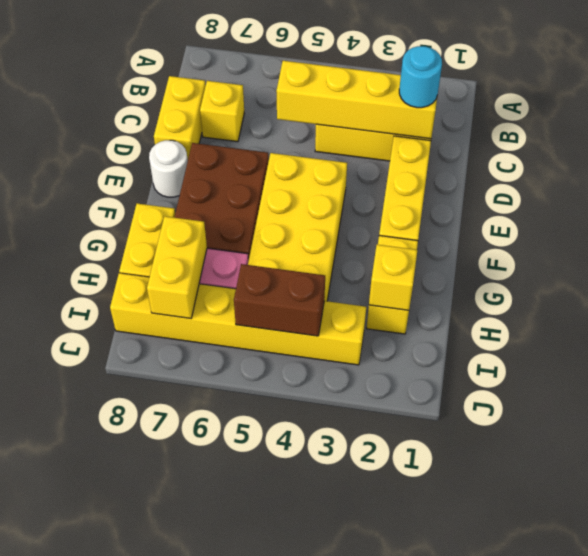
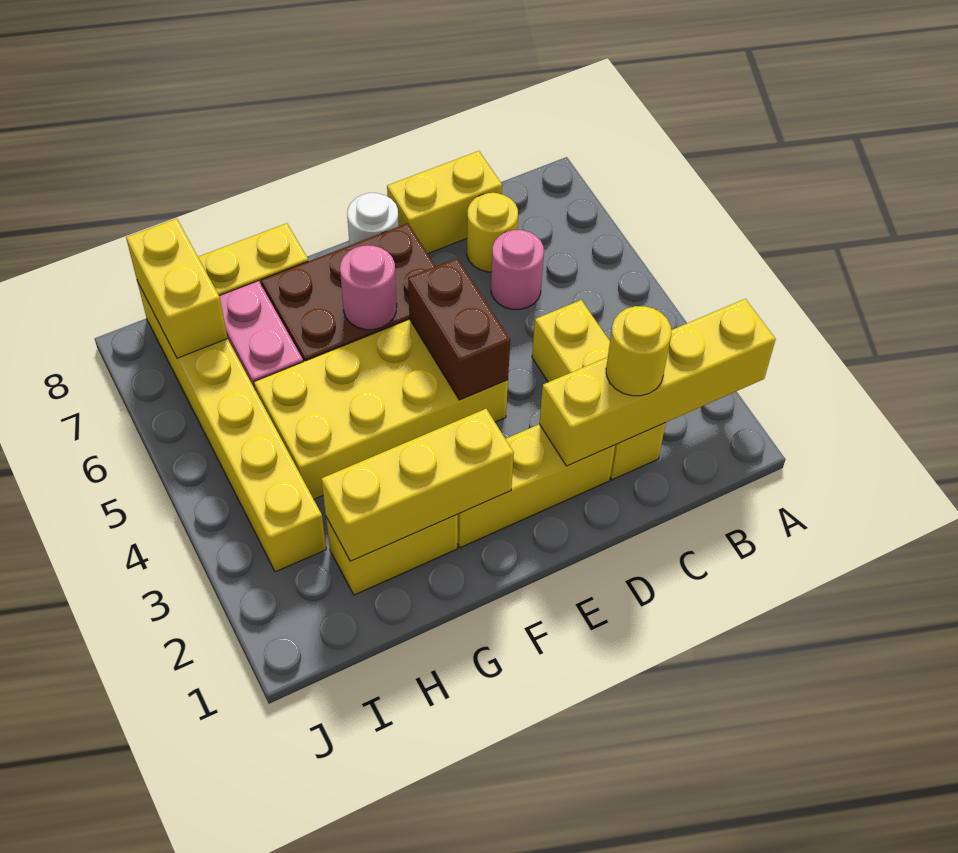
yellow 1x4 brick [276,61,437,139] -> yellow 1x4 brick turned to [539,299,776,466]
cyan 1x1 round brick [399,46,442,108] -> yellow 1x1 round brick [606,306,672,396]
none -> pink 1x1 round brick [491,230,544,309]
yellow 1x1 brick [200,81,244,142] -> yellow 1x1 round brick [467,193,518,272]
none -> pink 1x1 round brick [340,245,397,330]
yellow 1x1 brick [369,245,417,310] -> yellow 1x3 brick [321,409,514,561]
yellow 1x2 brick [147,216,207,319] -> yellow 1x2 brick turned to [126,219,228,358]
brown 1x2 brick [234,264,325,336] -> brown 1x2 brick moved to [408,258,510,400]

